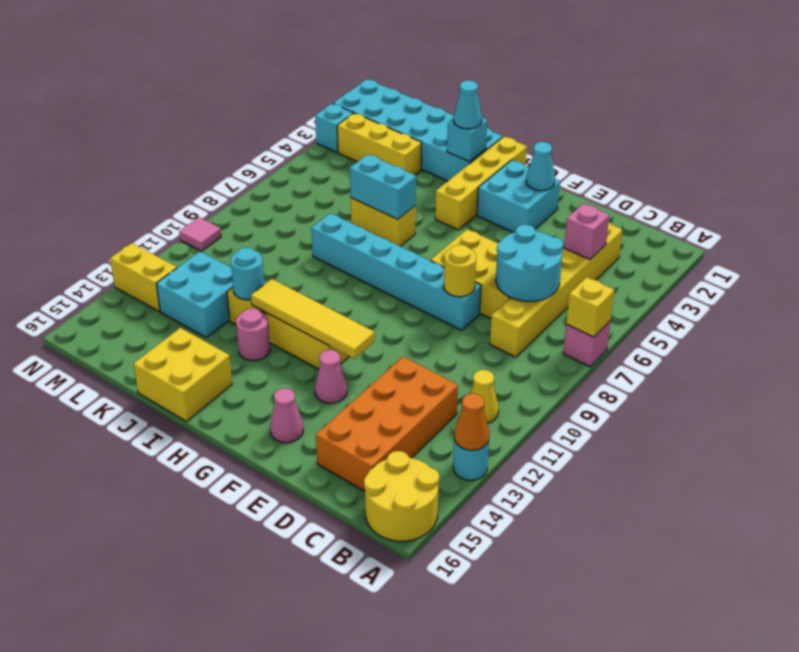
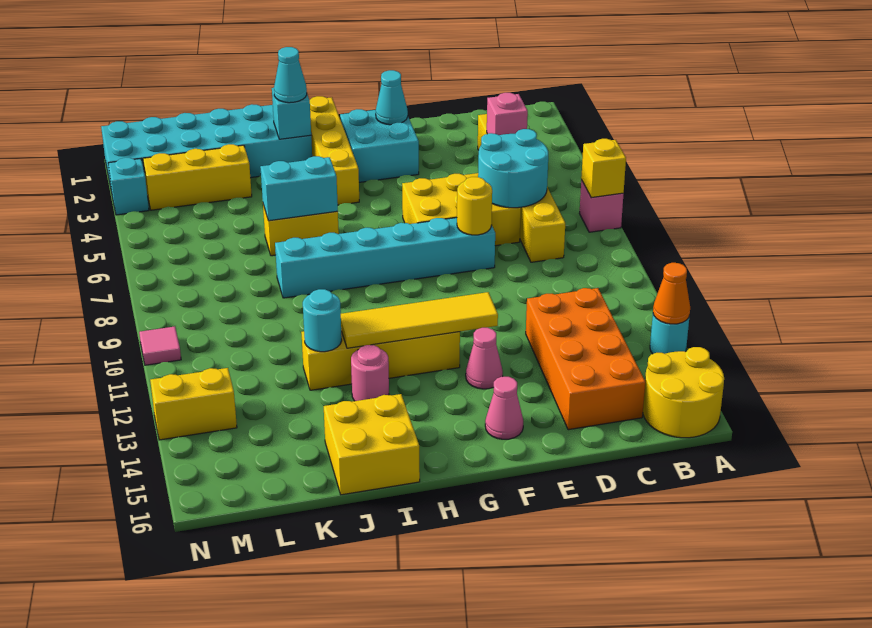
yellow 1x1 cone [470,370,499,423] -> none
cyan 2x2 brick [156,252,233,338] -> none

